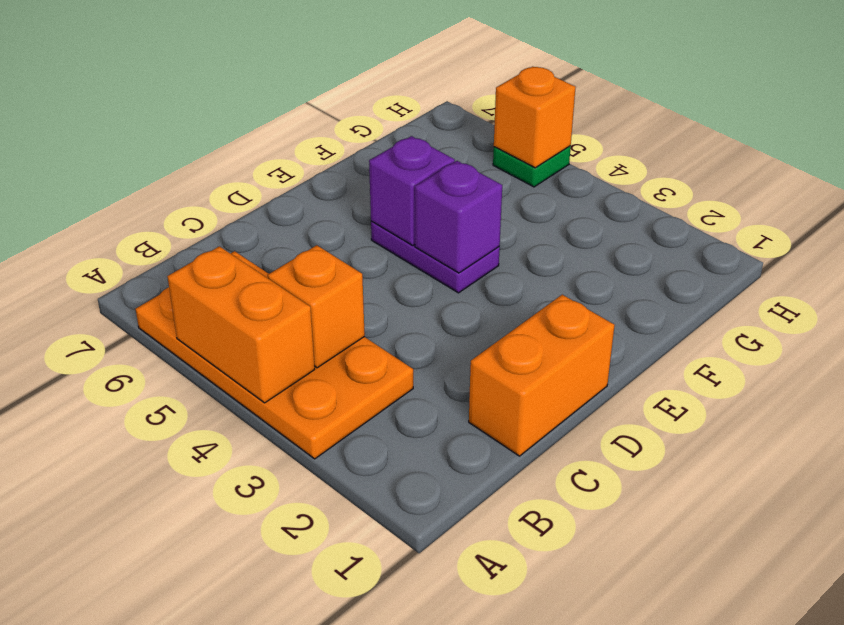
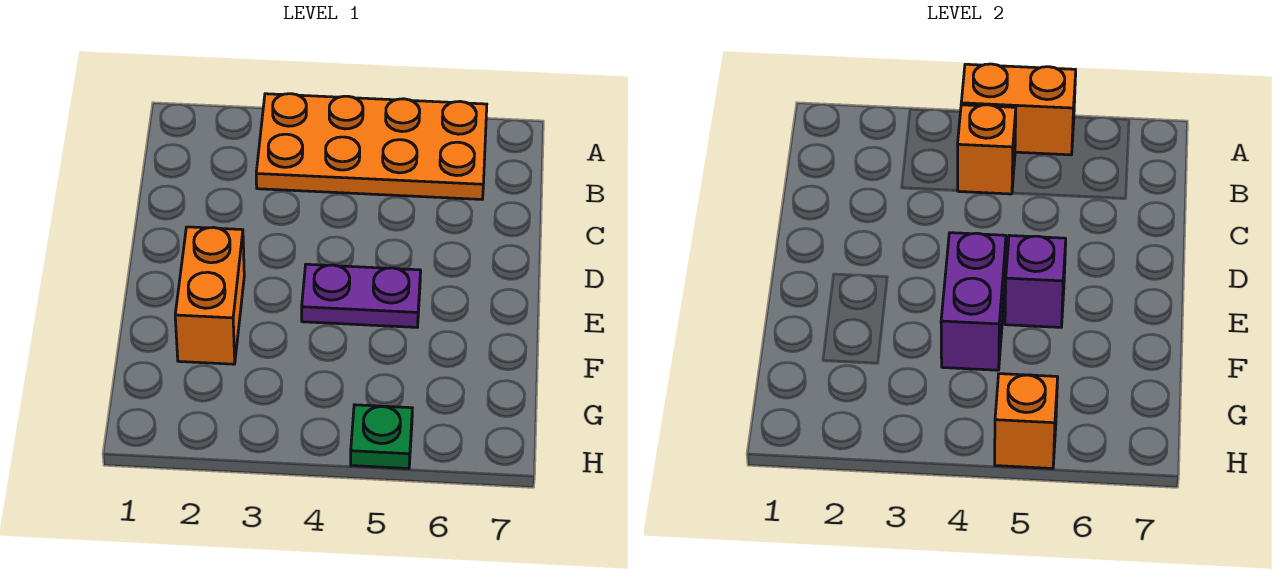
orange 1x2 brick [469,295,615,456] -> orange 1x2 brick moved to [175,227,244,364]
purple 1x1 brick [415,161,502,273] -> purple 1x2 brick [941,233,1006,370]

